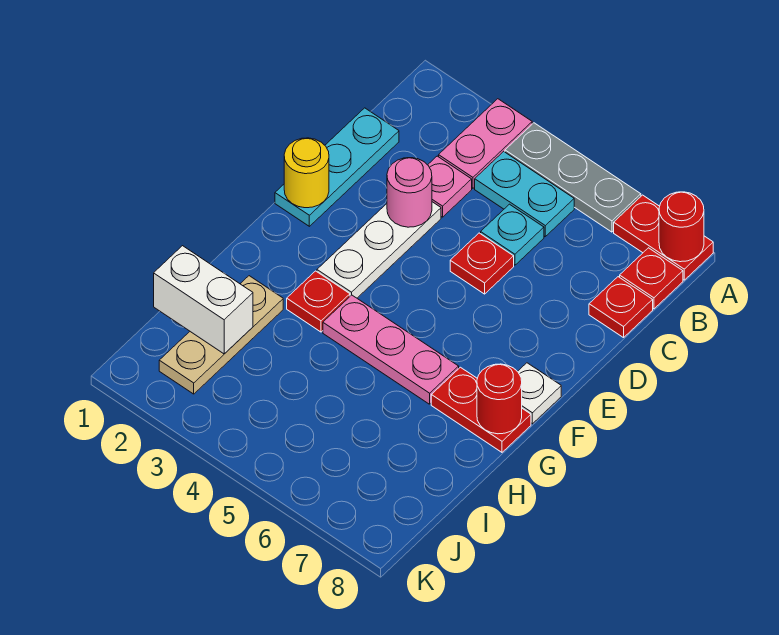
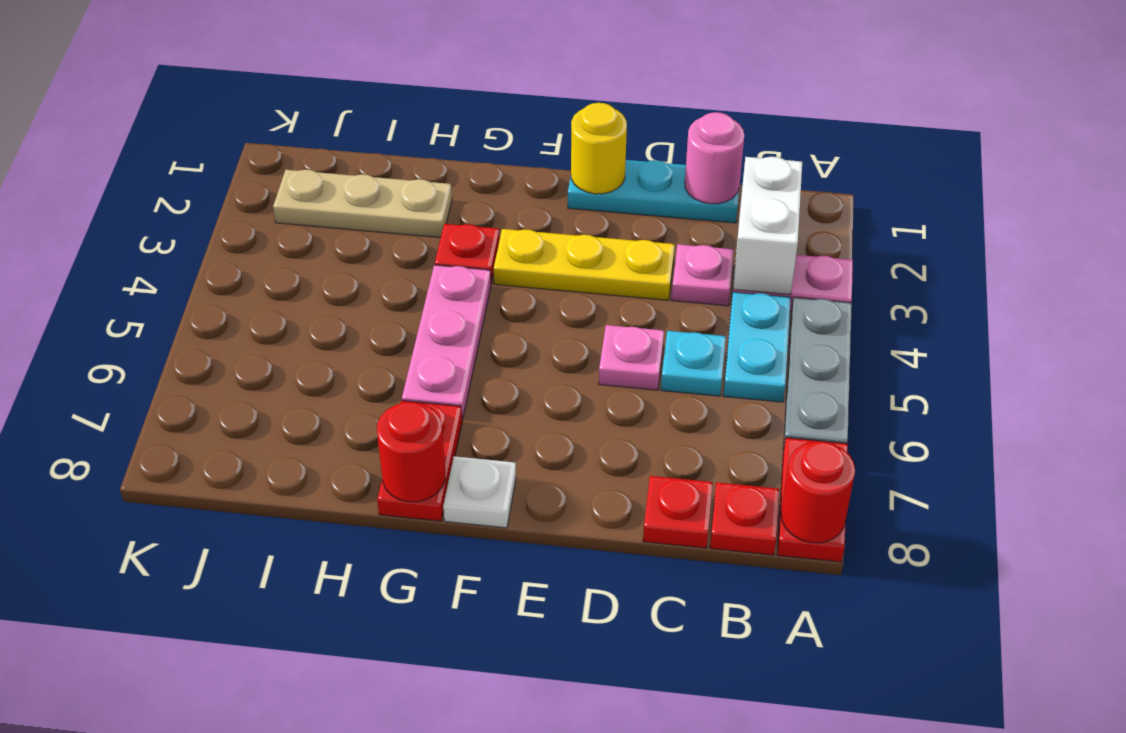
white 1x3 plate [317,202,441,298] -> yellow 1x3 plate [494,229,675,300]
pink 1x1 round brick [387,158,432,227] -> pink 1x1 round brick moved to [685,112,744,204]
red 1x1 plate [450,233,514,294] -> pink 1x1 plate [599,325,664,390]
white 1x2 brick [154,246,253,354] -> white 1x2 brick moved to [733,157,802,295]

